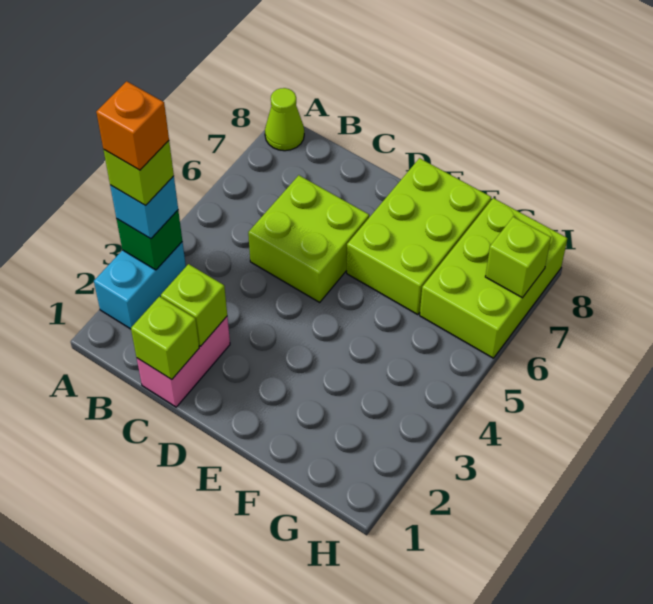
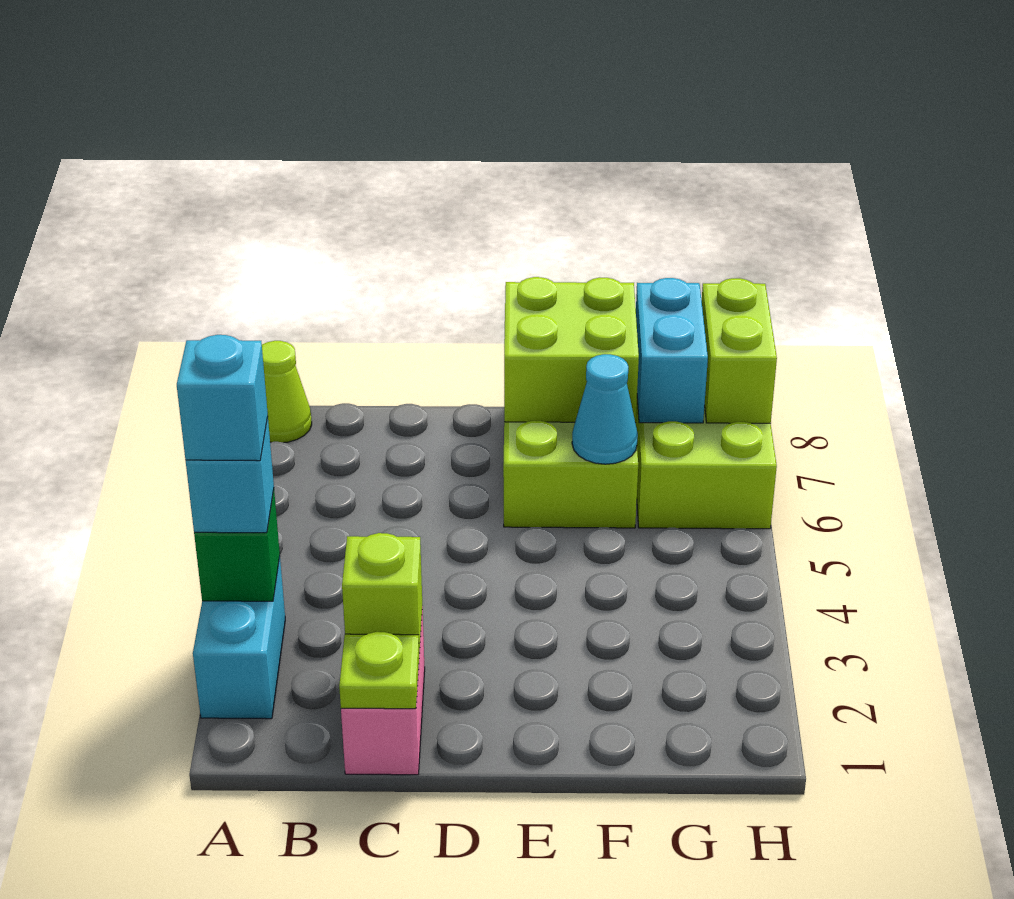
lime 1x1 brick [104,141,174,205] -> cyan 1x1 brick [177,335,268,461]
orange 1x1 brick [96,81,169,170] -> none
lime 1x1 brick [131,296,199,379] -> lime 1x1 plate [339,632,419,709]
lime 2x2 brick [248,175,369,302] -> lime 2x2 brick moved to [504,277,639,422]
none -> cyan 1x1 cone [572,354,638,464]
none -> cyan 1x2 brick [636,278,708,423]
lime 1x1 brick [485,217,551,298] -> lime 1x2 brick [702,278,777,423]

